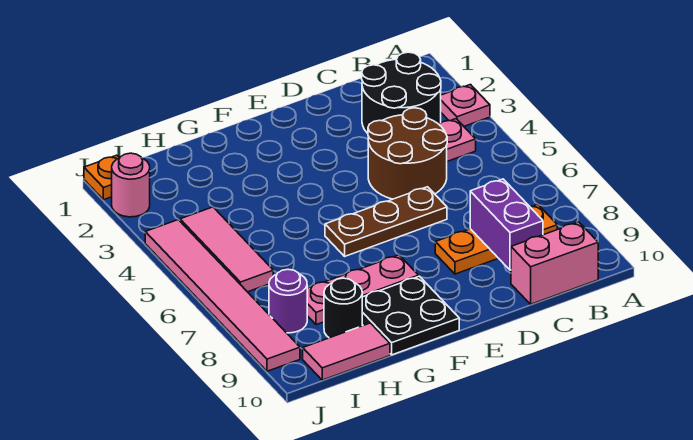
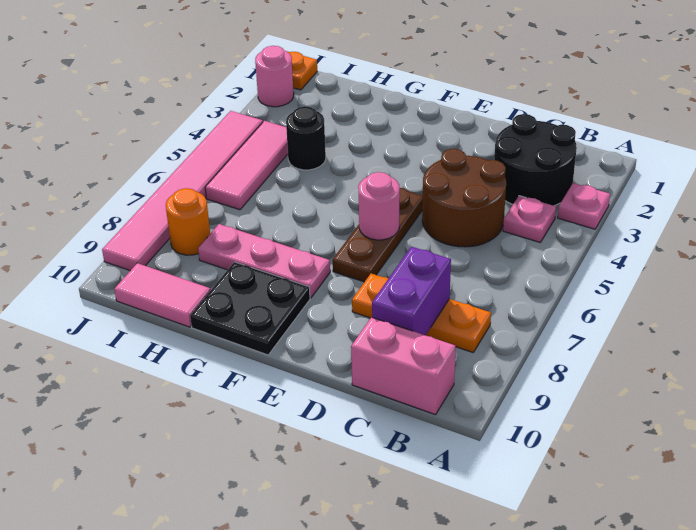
brown 1x3 plate [325,187,447,256] -> brown 1x3 plate turned to [333,188,423,282]
none -> pink 1x1 round brick [358,172,400,240]
black 1x1 round brick [324,278,362,338] -> black 1x1 round brick moved to [286,106,326,170]
purple 1x1 round brick [269,269,307,333] -> orange 1x1 round brick [166,188,210,255]

